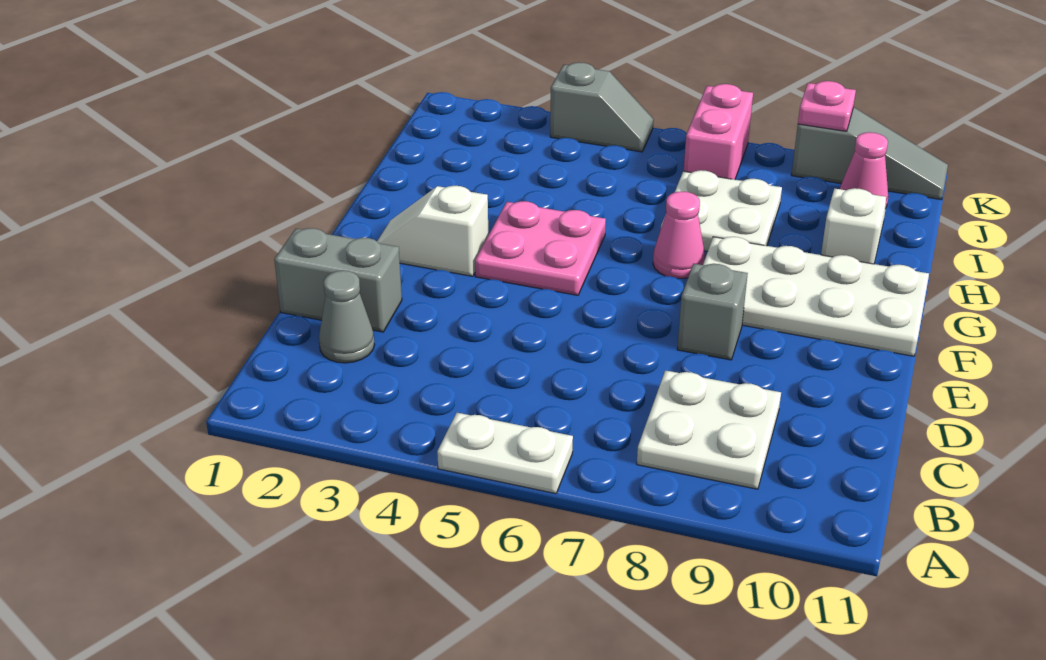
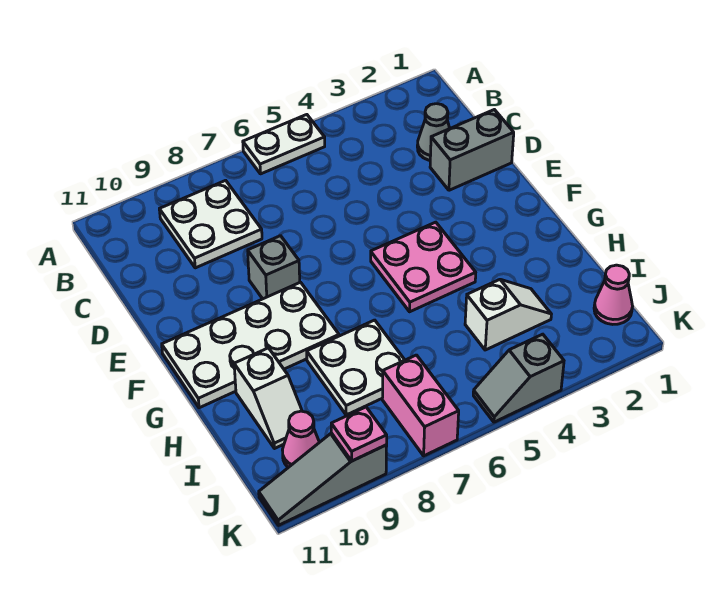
white 1x2 slope [377,186,488,276] -> white 1x2 slope moved to [465,280,551,350]
pink 1x1 cone [653,191,705,279] -> pink 1x1 cone moved to [594,265,633,324]

